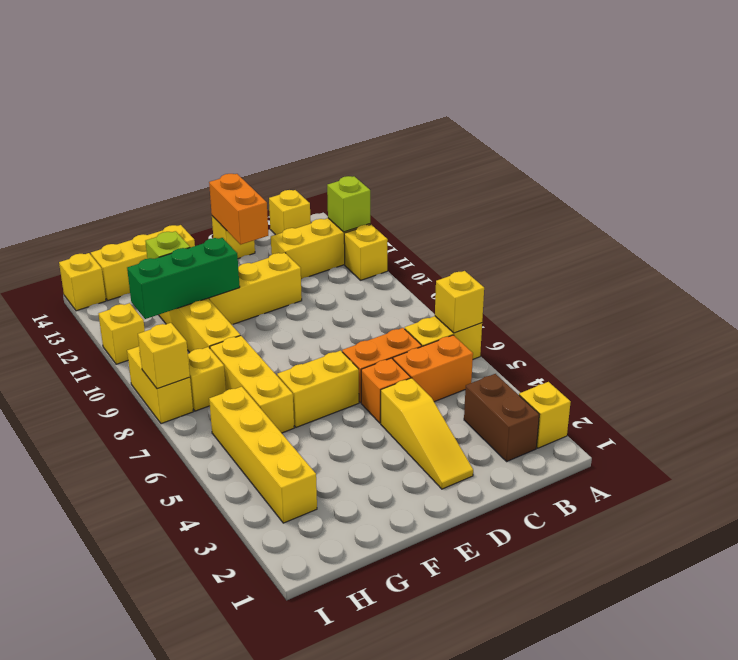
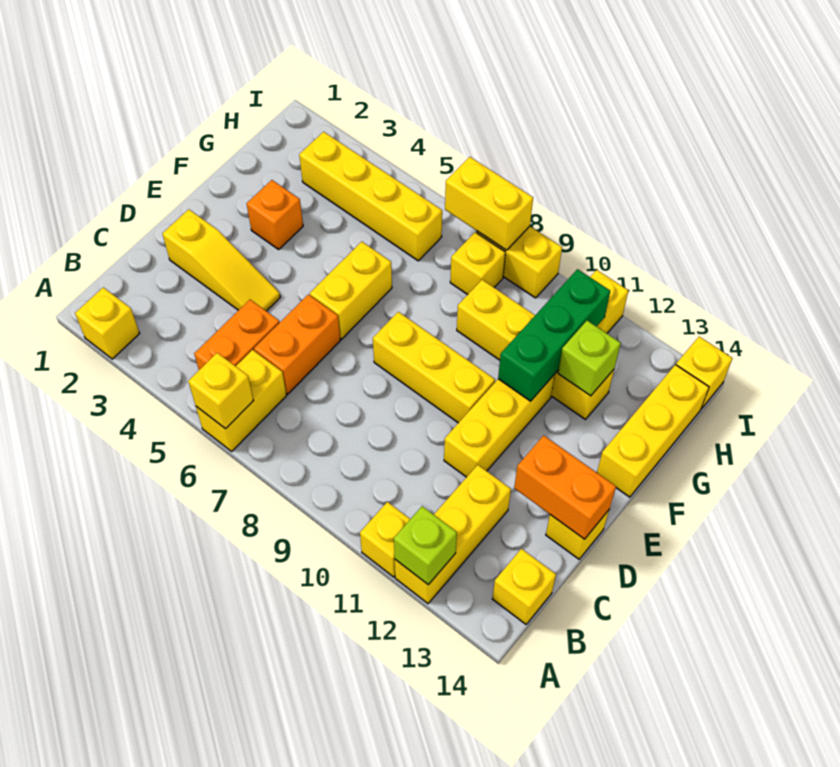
brown 1x2 brick [464,374,539,461] -> none
yellow 1x3 slope [381,378,473,489] -> yellow 1x3 slope turned to [162,209,280,311]
orange 1x1 brick [361,358,411,423] -> orange 1x1 brick moved to [247,180,303,249]
yellow 1x3 brick [210,336,294,433] -> yellow 1x3 brick moved to [373,312,495,423]
yellow 1x1 brick [138,323,190,389] -> yellow 1x2 brick [445,157,533,250]

